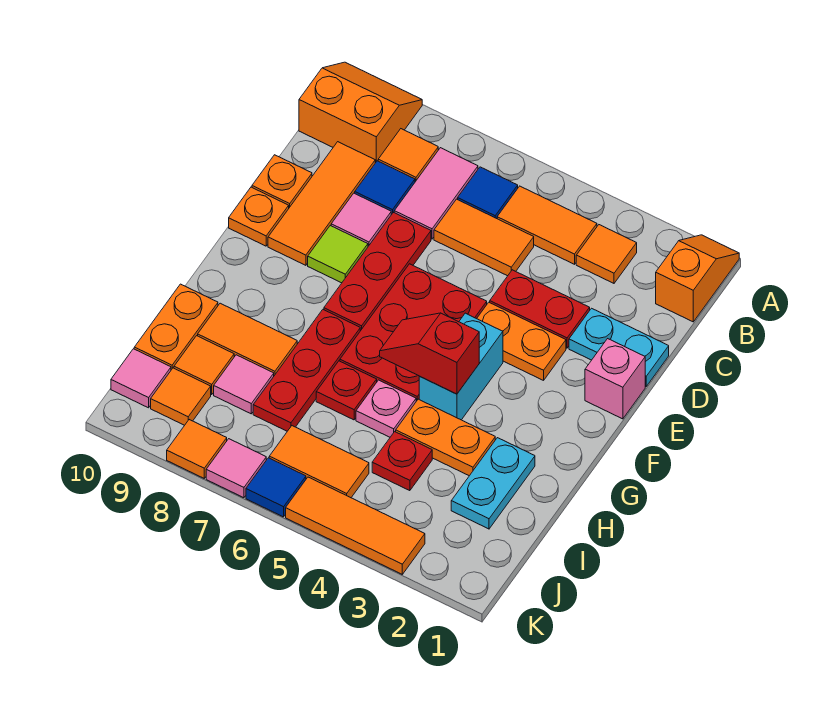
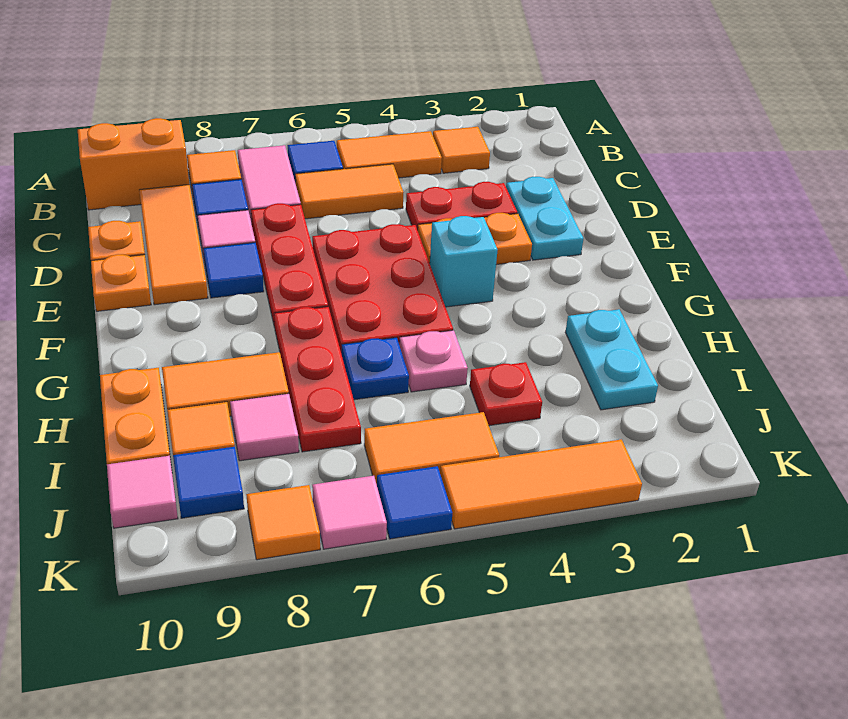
orange 1x2 slope [656,235,739,322] -> none
cyan 1x2 plate [569,308,669,386] -> cyan 1x2 plate turned to [506,177,584,260]
pink 1x1 brick [585,339,645,419] -> none
lime 1x1 tile [308,226,368,283] -> blue 1x1 tile [203,242,264,298]
cyan 1x2 brick [419,313,503,420] -> cyan 1x1 brick [430,216,498,307]
red 1x2 slope [380,313,479,394] -> none
orange 1x2 plate [396,399,495,476] -> none
red 1x1 plate [316,361,377,420] -> blue 1x1 plate [342,338,409,400]
orange 1x1 tile [151,368,211,425] -> blue 1x1 tile [173,447,244,518]

